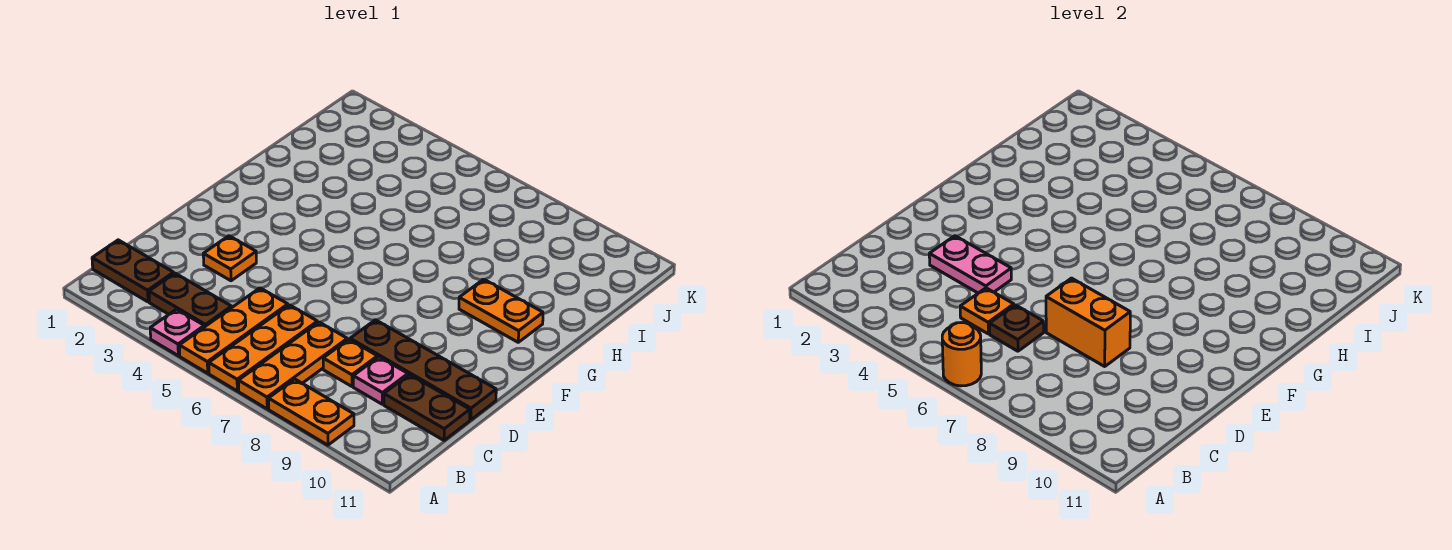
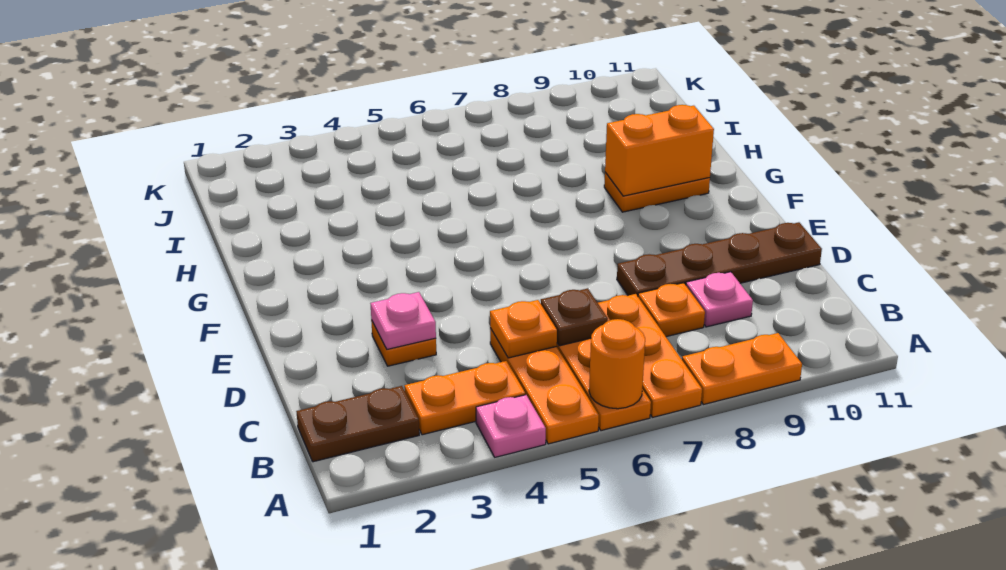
brown 1x2 plate [149,273,232,327] -> orange 1x2 plate [405,361,525,435]
brown 1x2 plate [384,375,470,440] -> none
pink 1x2 plate [929,236,1011,293] -> pink 1x1 plate [371,292,436,349]
orange 1x2 brick [1046,278,1130,366] -> orange 1x2 brick moved to [605,105,714,196]

